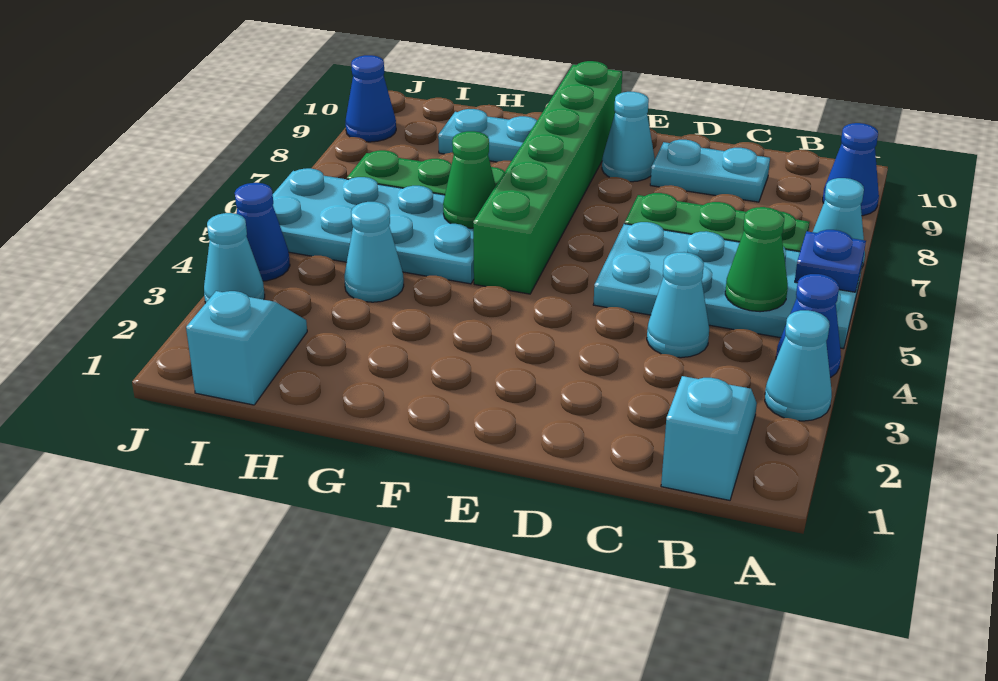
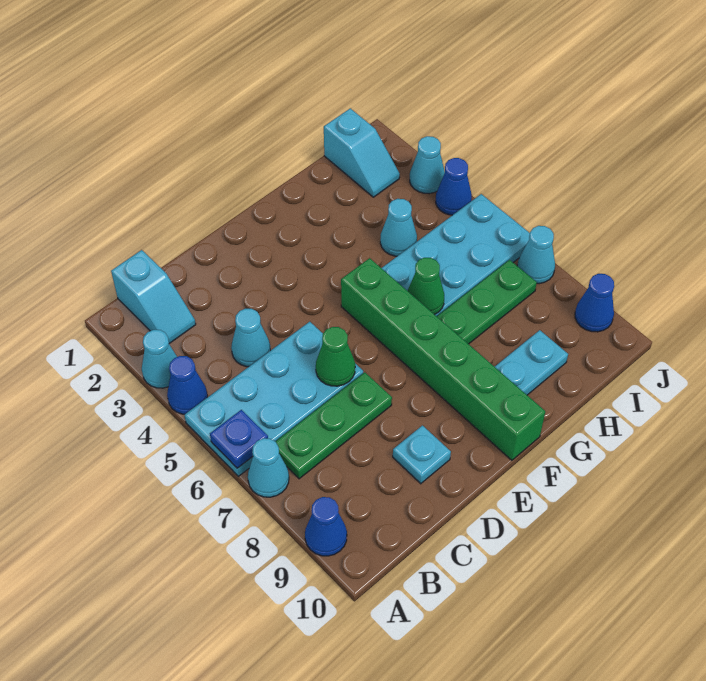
green 1x1 cone [725,207,788,312] -> green 1x1 cone moved to [316,327,355,386]
cyan 1x2 plate [650,140,770,202] -> cyan 1x1 plate [393,426,451,484]
cyan 1x1 cone [602,92,655,182] -> cyan 1x1 cone moved to [517,226,555,284]

